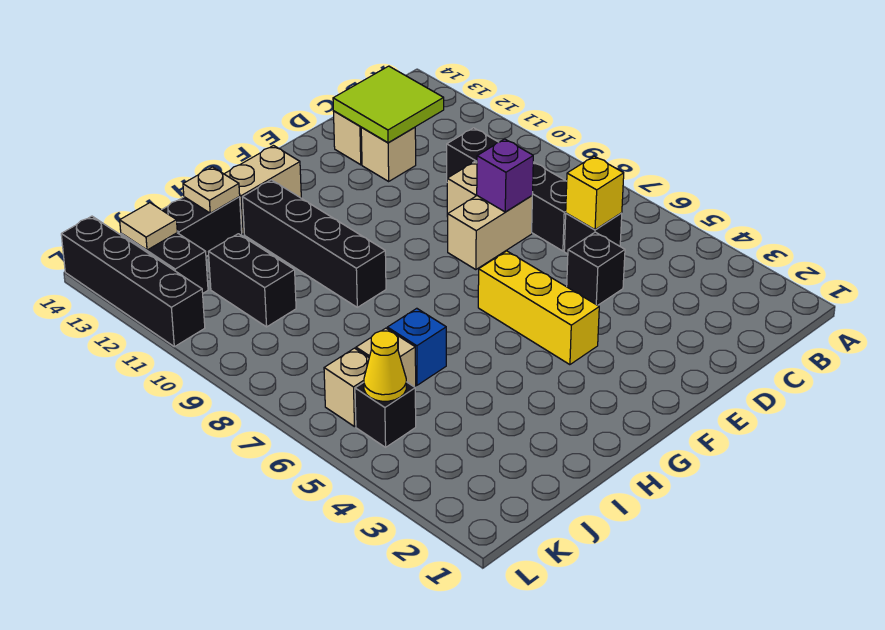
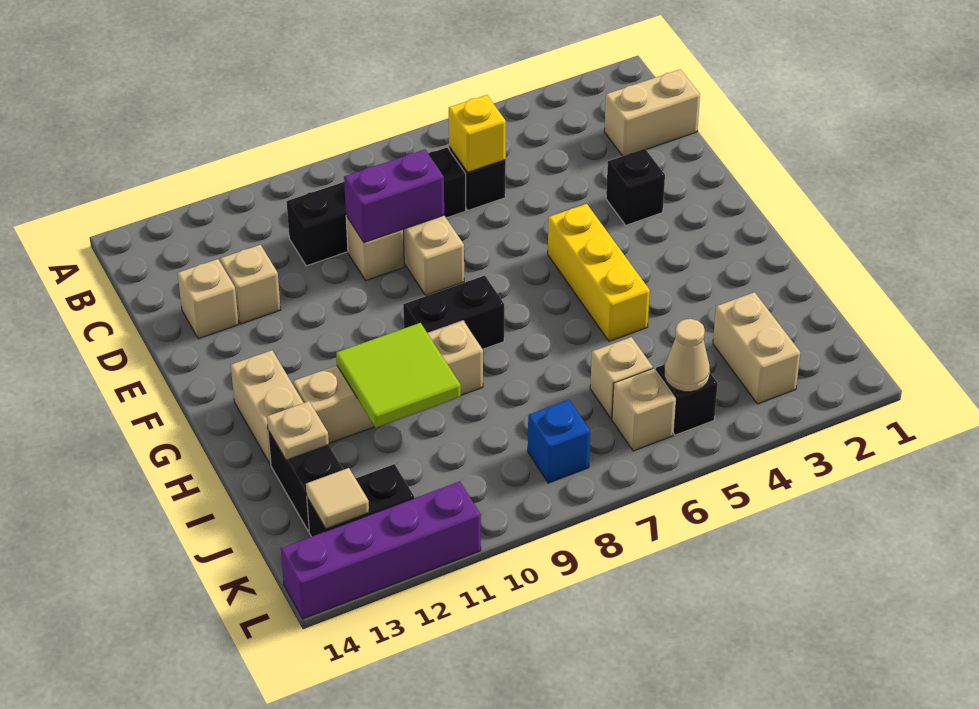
none -> tan 1x2 brick [604,70,700,156]
lime 2x2 tile [333,66,444,143] -> lime 2x2 tile moved to [336,323,461,428]
black 1x1 brick [567,232,625,305] -> black 1x1 brick moved to [606,149,665,225]
purple 1x1 brick [477,139,533,212] -> purple 1x2 brick [344,150,444,243]
yellow 1x3 brick [478,251,599,365] -> yellow 1x3 brick turned to [548,204,650,341]
black 1x4 brick [243,180,386,307] -> tan 1x4 brick [293,321,483,443]
blue 1x1 brick [387,308,446,385] -> blue 1x1 brick moved to [528,400,590,483]
none -> tan 1x2 brick [713,292,800,404]
black 1x2 brick [208,234,296,327] -> black 1x2 brick moved to [403,276,504,349]
yellow 1x1 cone [364,331,406,401] -> tan 1x1 cone [664,319,710,392]
black 1x4 brick [61,216,205,347] -> purple 1x4 brick [281,481,481,619]

